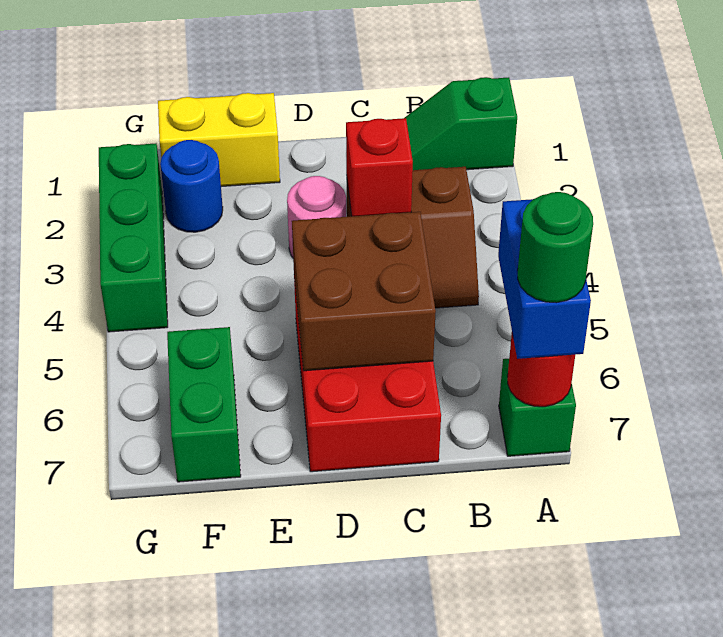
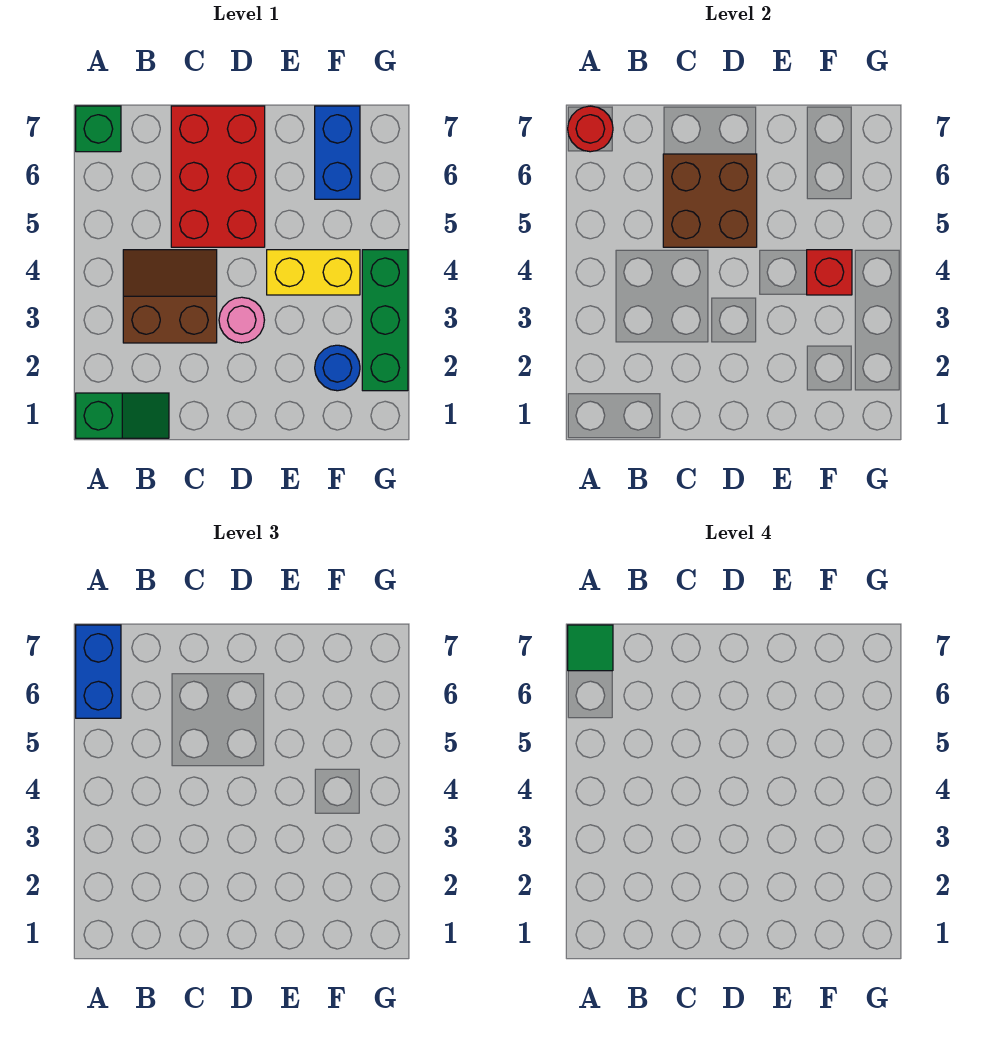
green 1x1 round brick [518,192,593,303] -> green 1x1 tile [568,625,613,671]
red 1x1 brick [346,118,413,216] -> red 1x1 brick moved to [807,250,852,295]
yellow 1x2 brick [158,93,280,187] -> yellow 1x2 brick moved to [267,250,360,295]
green 1x2 brick [167,327,241,482] -> blue 1x2 brick [315,106,360,199]

